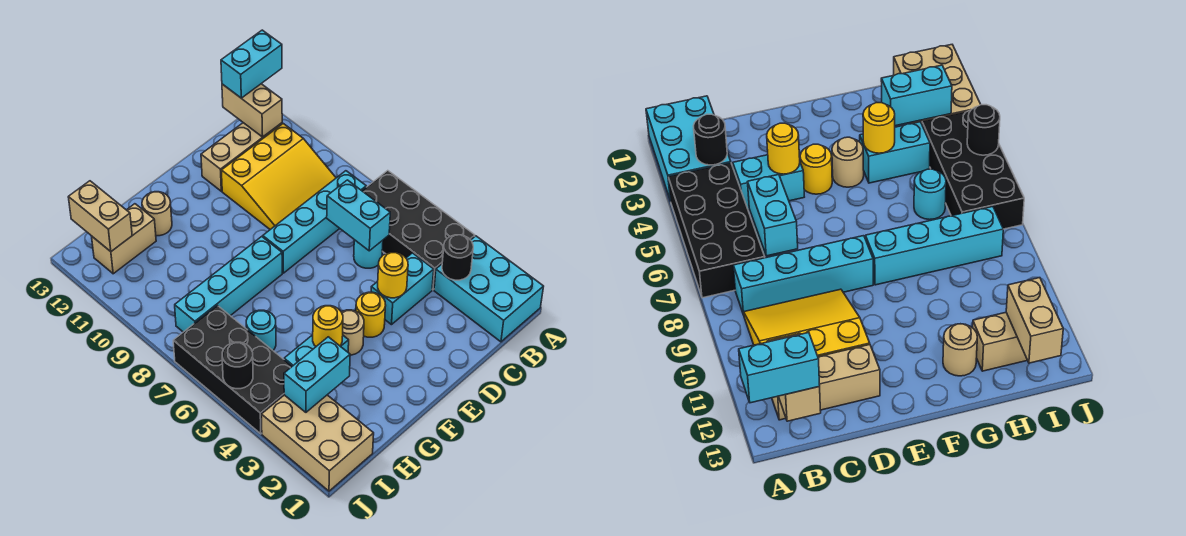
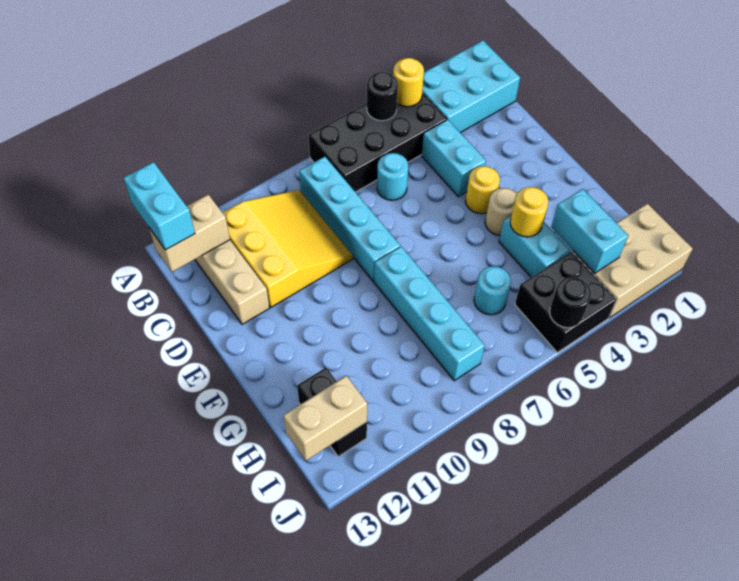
black 1x1 round brick [442,235,473,280] -> black 1x1 round brick moved to [367,72,398,121]
cyan 1x2 brick [327,180,390,251] -> none
yellow 1x1 round brick [378,252,408,298] -> yellow 1x1 round brick moved to [393,58,424,107]
tan 1x1 round brick [142,192,172,236] -> none
tan 1x2 brick [92,204,156,274] -> black 1x2 brick [297,368,367,457]
black 2x4 brick [173,305,292,434] -> black 2x2 brick [515,252,616,353]

